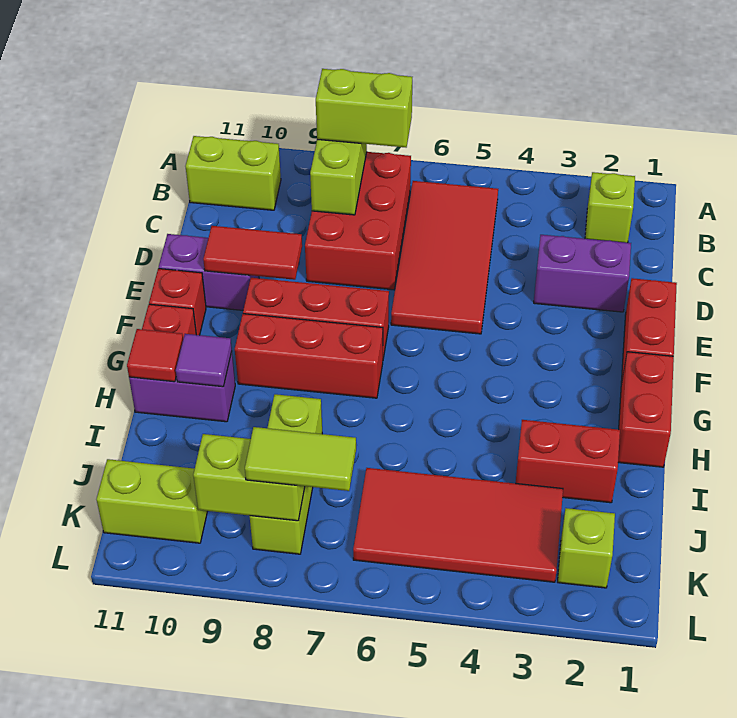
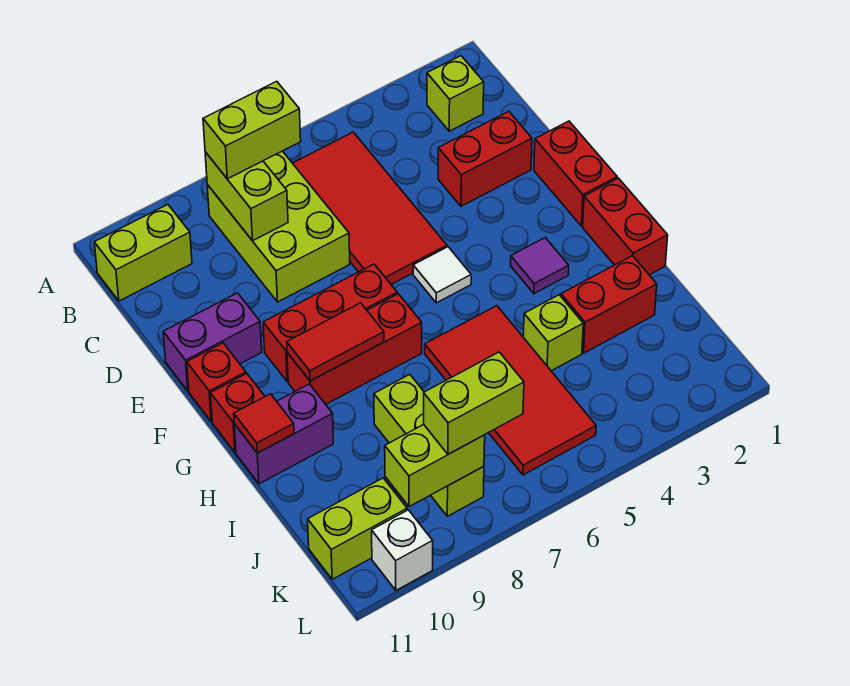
red 2x3 brick [305,152,411,290] -> lime 2x3 brick [207,151,350,302]
purple 1x2 brick [534,235,631,312] -> red 1x2 brick [438,111,532,206]
red 1x2 tile [203,226,302,280] -> red 1x2 tile moved to [287,303,384,381]
none -> white 1x1 tile [413,247,471,303]
purple 1x1 tile [176,334,232,387] -> purple 1x1 tile moved to [510,238,569,294]
red 2x4 tile [353,468,563,582] -> red 2x4 tile turned to [425,306,596,475]
lime 1x1 brick [558,508,615,588] -> lime 1x1 brick moved to [523,295,583,371]
lime 1x2 tile [245,427,356,491] -> lime 1x2 brick [424,352,524,454]
none -> white 1x1 brick [372,510,433,590]

